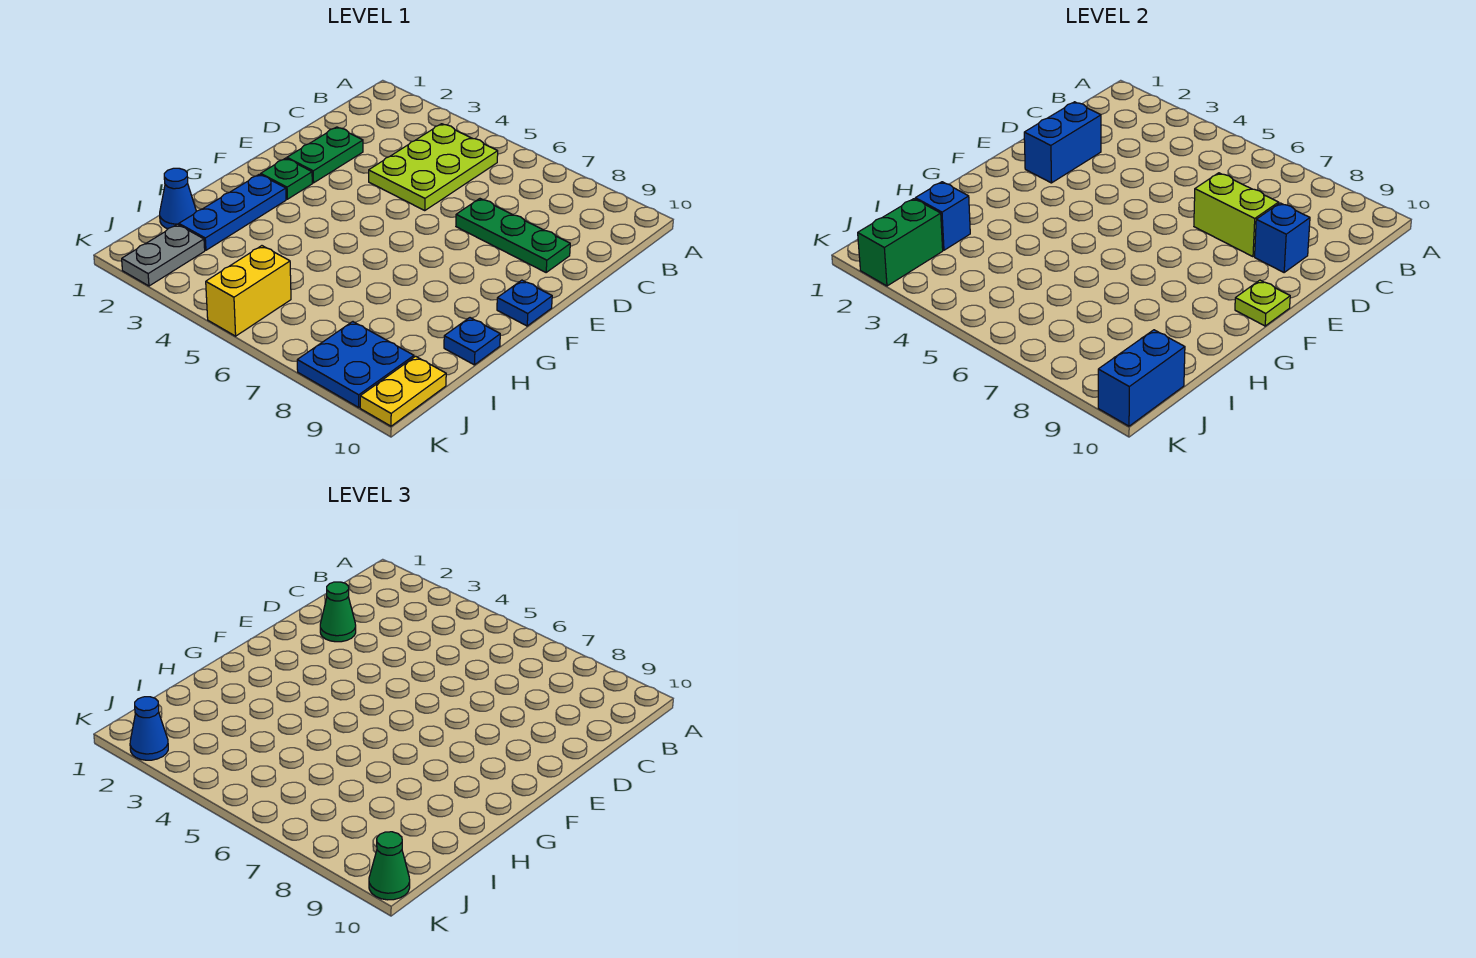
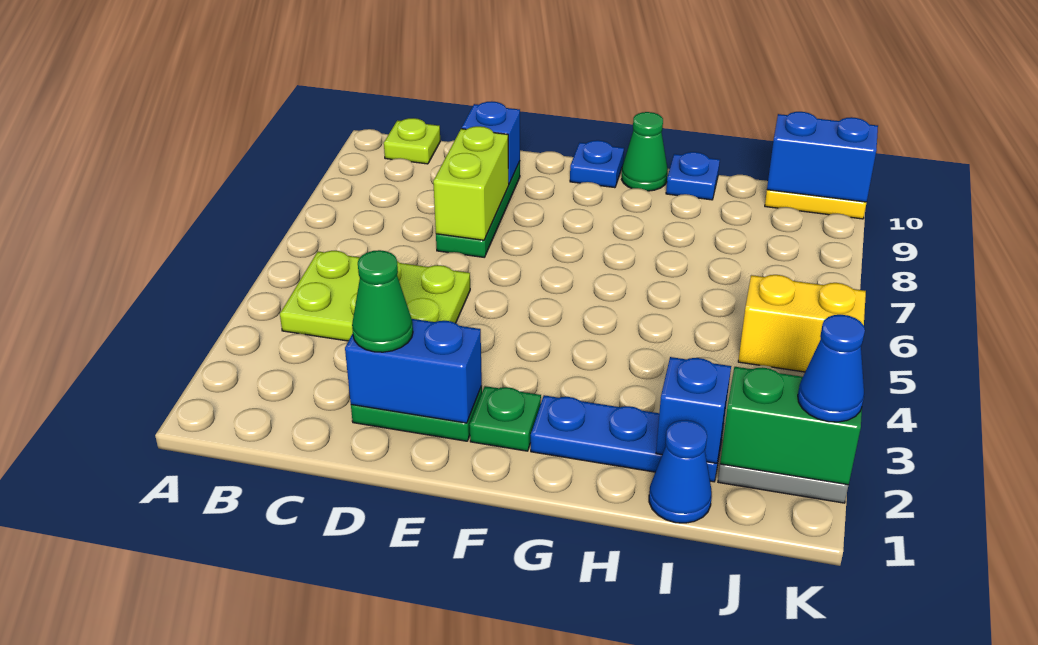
lime 1x1 plate [1235,280,1290,326] -> lime 1x1 plate moved to [384,118,440,164]
blue 2x2 plate [297,322,414,407] -> none
green 1x1 cone [369,832,410,900] -> green 1x1 cone moved to [622,112,668,191]

